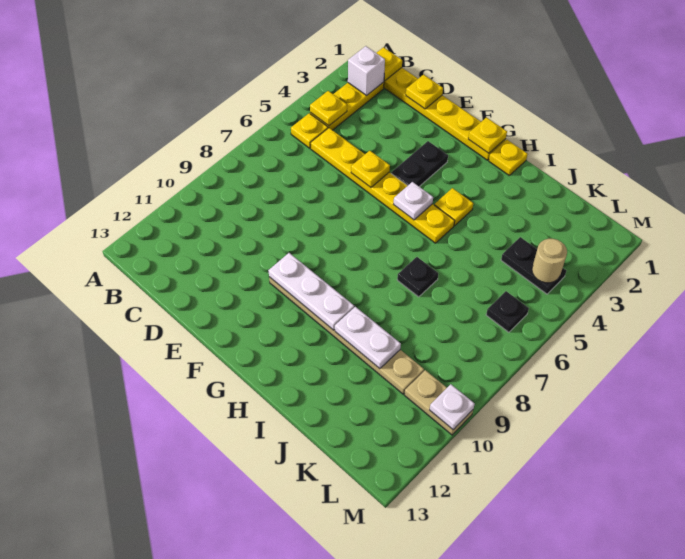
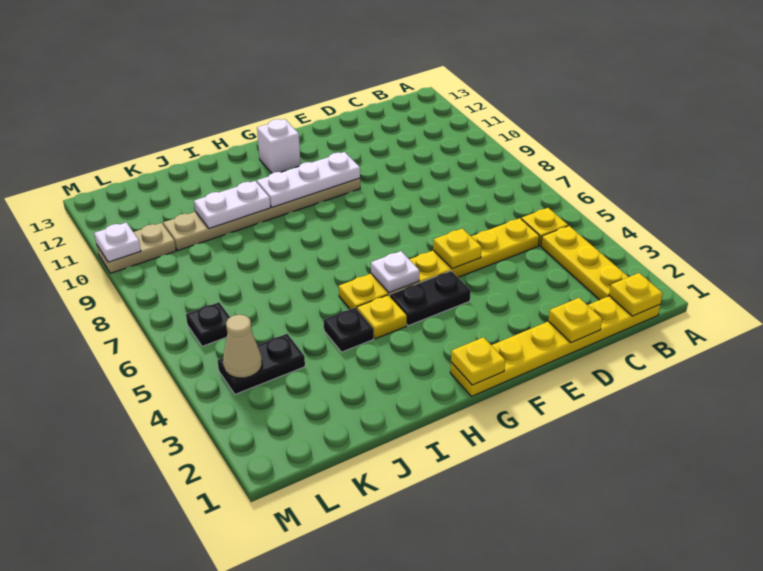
white 1x1 brick [348,46,385,95] -> white 1x1 brick moved to [257,119,301,173]
yellow 1x1 plate [310,91,347,126] -> none
black 1x2 plate [391,141,448,187] -> black 1x2 plate turned to [390,271,471,326]
yellow 1x1 plate [489,140,528,175] -> none
black 1x1 plate [397,257,438,297] -> black 1x1 plate moved to [323,308,374,352]
tan 1x1 round brick [532,239,567,283] -> tan 1x1 cone [223,315,262,378]

